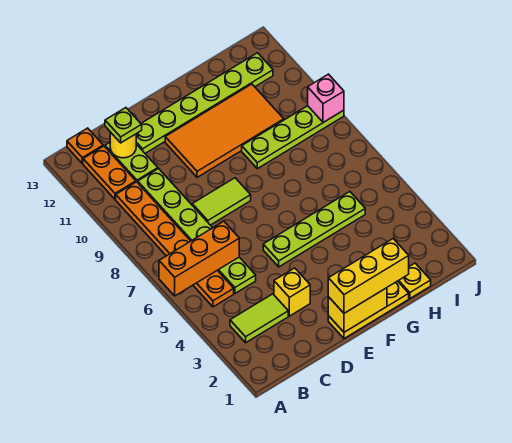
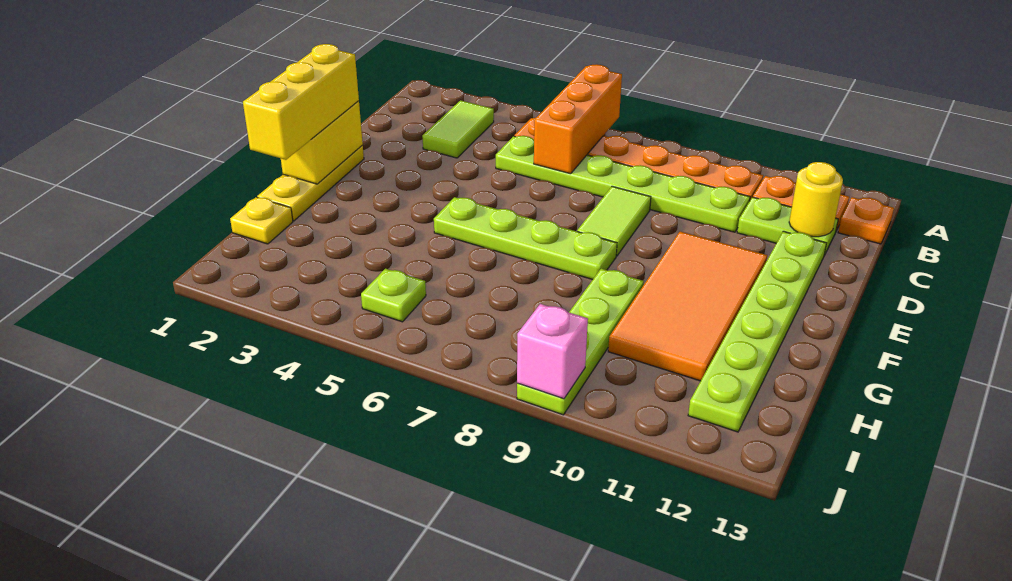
lime 1x1 plate [105,108,142,143] -> lime 1x1 plate moved to [361,269,426,322]
yellow 1x1 brick [274,268,310,316] -> none
lime 1x4 plate [263,192,365,267] -> lime 1x4 plate turned to [434,197,617,280]

